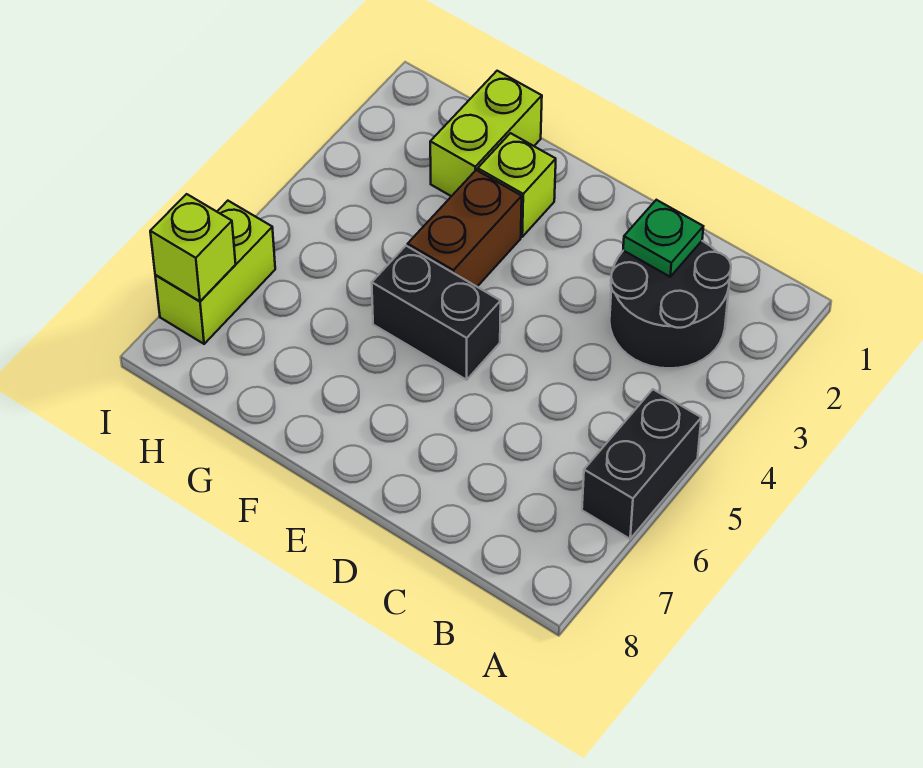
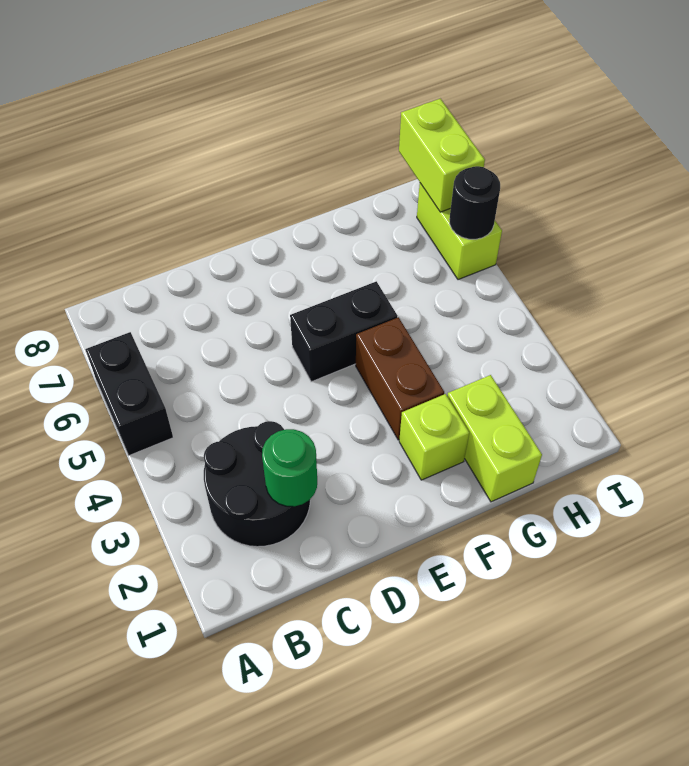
green 1x1 plate [623,200,703,277] -> green 1x1 round brick [262,429,317,506]
none -> black 1x1 round brick [449,166,500,239]
lime 1x1 brick [150,194,236,301] -> lime 1x2 brick [399,99,485,212]

